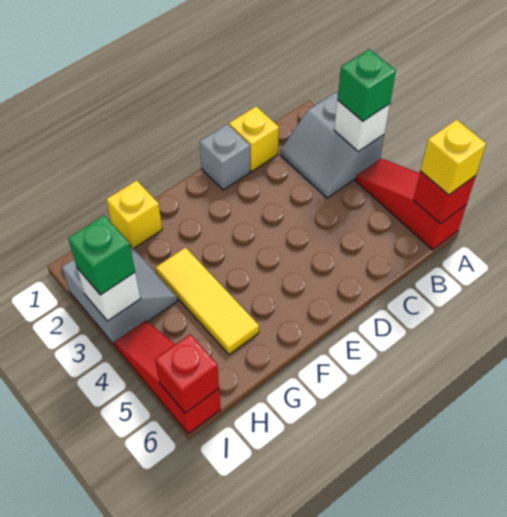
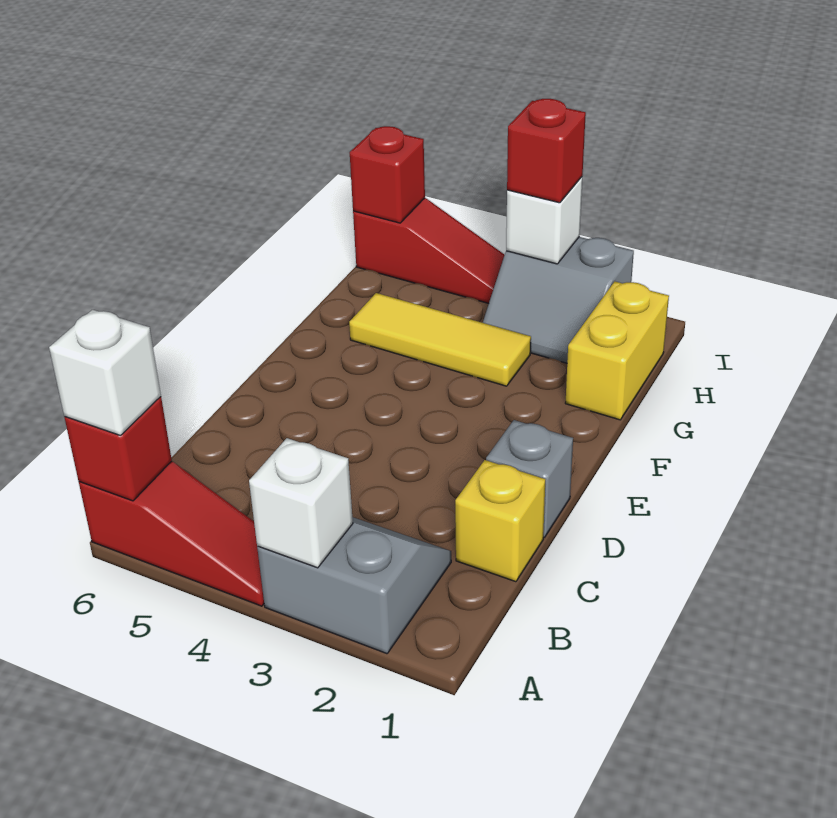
green 1x1 brick [337,49,396,121] -> none
yellow 1x1 brick [421,120,486,195] -> white 1x1 brick [49,310,161,436]
yellow 1x1 brick [106,180,162,248] -> yellow 1x2 brick [565,282,669,420]
green 1x1 brick [68,215,135,295] -> red 1x1 brick [507,99,586,203]

